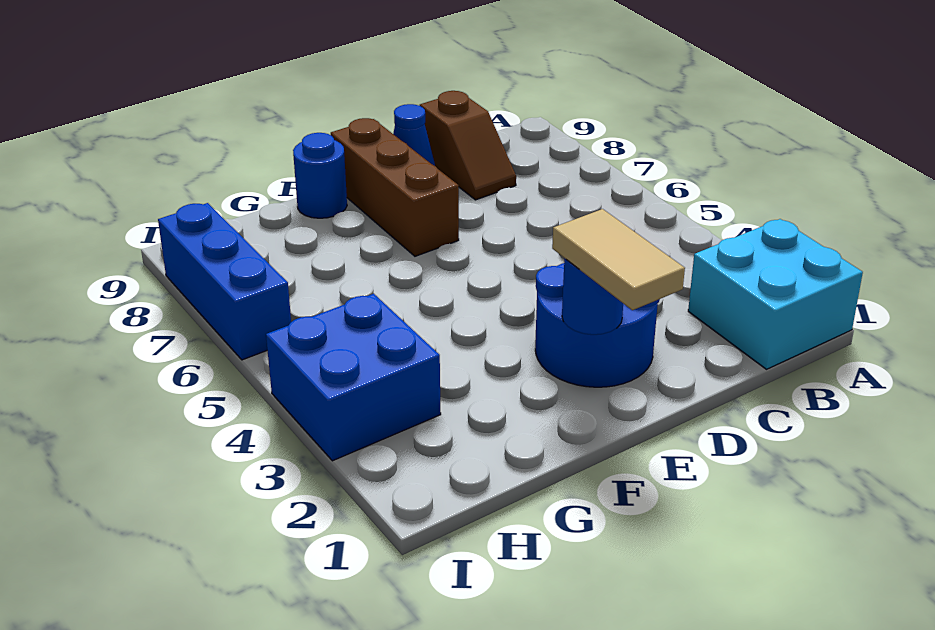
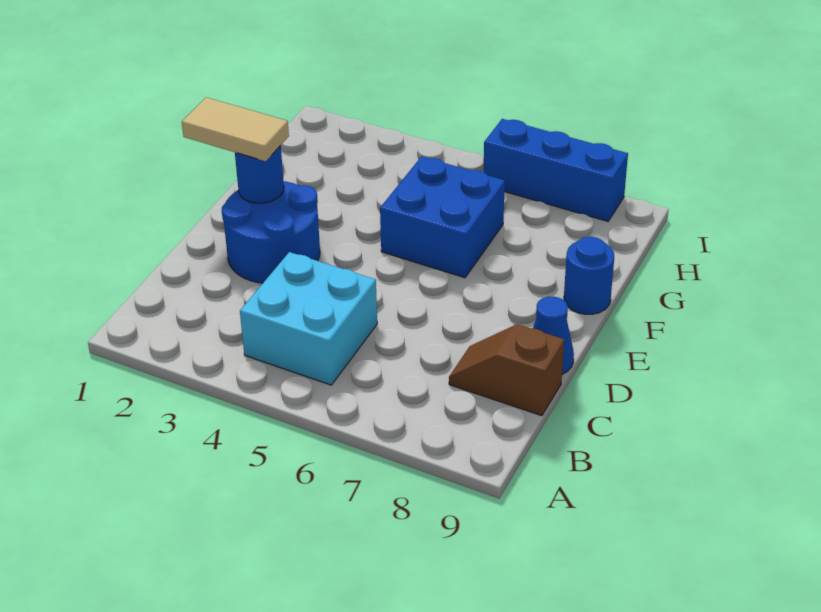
cyan 2x2 brick [688,219,863,369] -> cyan 2x2 brick moved to [240,252,377,385]
brown 1x3 brick [331,118,459,256] -> none
blue 2x2 brick [266,294,441,461] -> blue 2x2 brick moved to [380,156,505,278]

